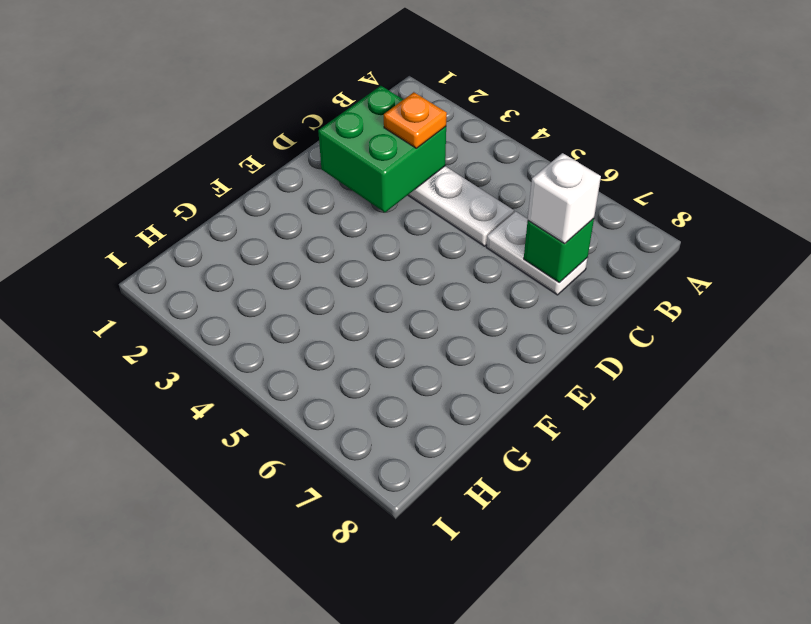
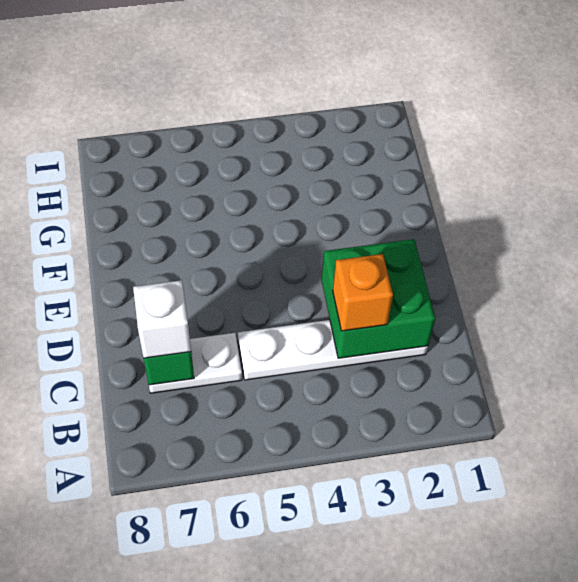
orange 1x1 plate [384,92,447,148] -> orange 1x1 brick [333,254,393,331]

